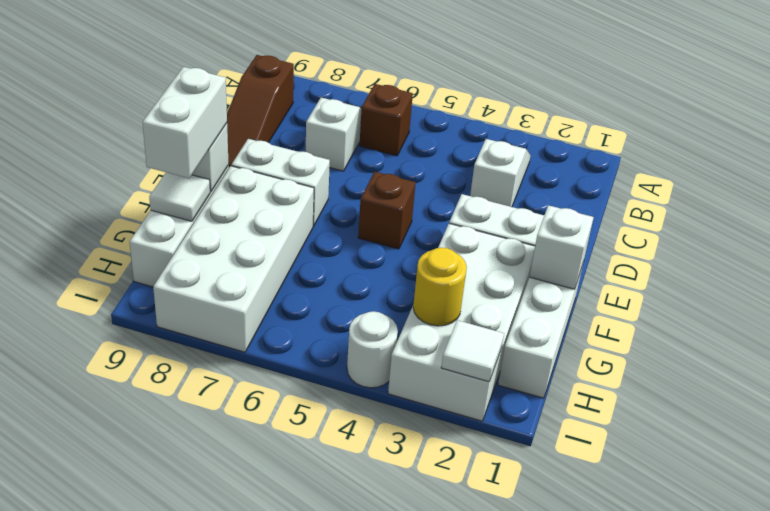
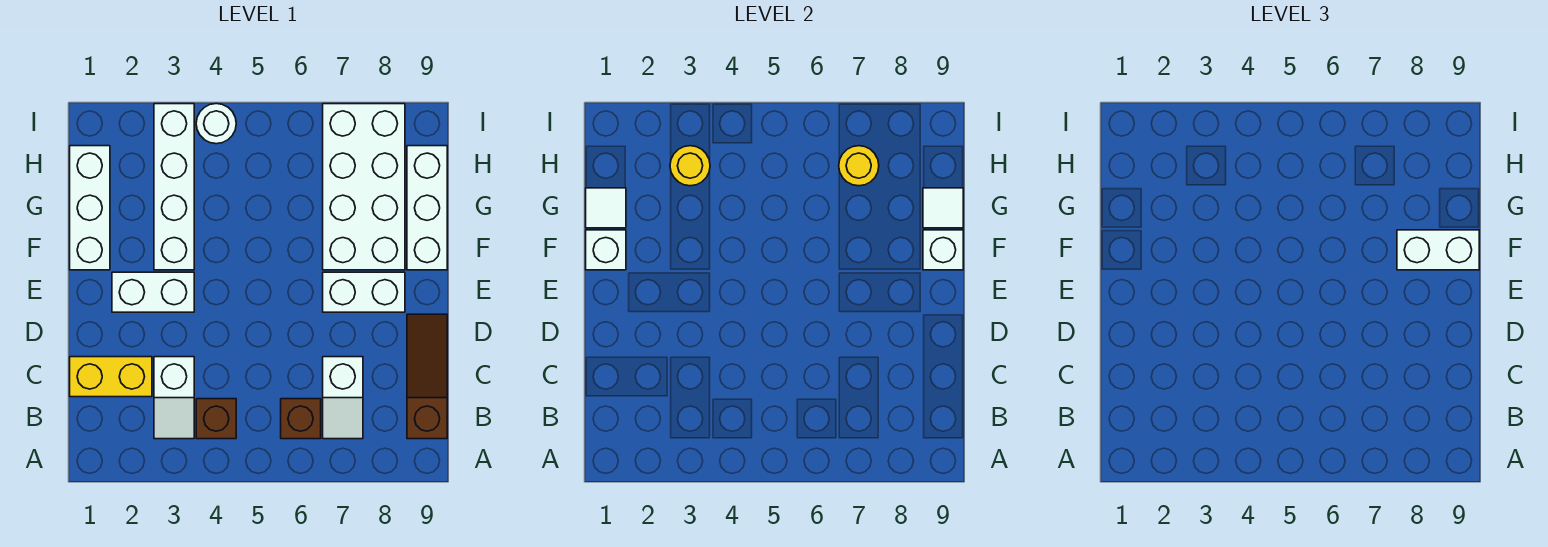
none -> yellow 1x2 brick [70,357,152,397]
brown 1x1 brick [358,172,416,249] -> brown 1x1 brick moved to [196,399,236,439]
white 2x4 brick [388,224,535,421] -> white 1x4 brick [154,104,194,270]
white 1x2 brick [143,67,227,178] -> white 1x2 brick turned to [1397,230,1479,270]
none -> yellow 1x1 round brick [839,146,879,186]
white 1x1 tile [441,320,504,382] -> white 1x1 tile moved to [586,188,626,228]

